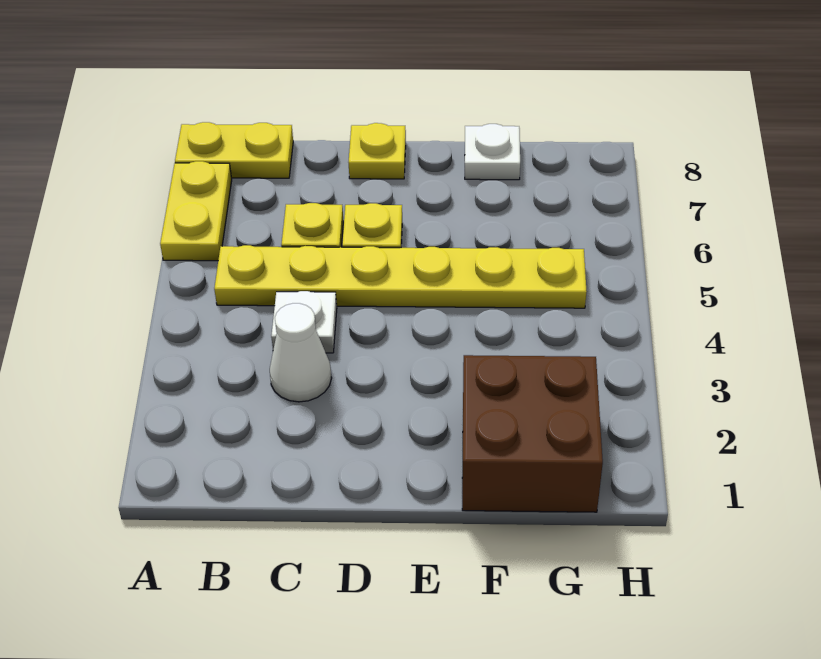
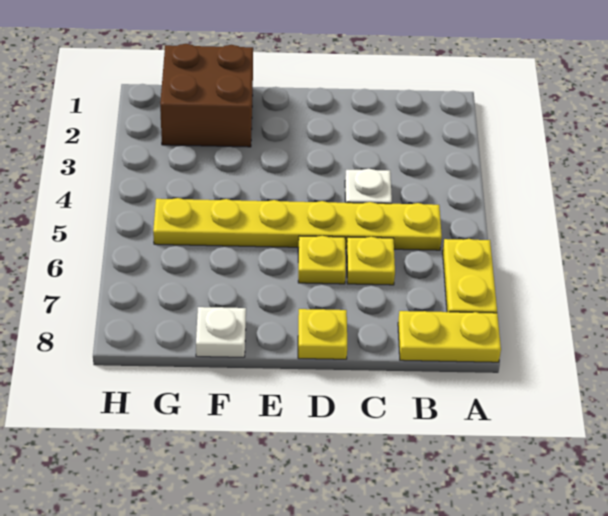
white 1x1 cone [270,303,332,402] -> none

